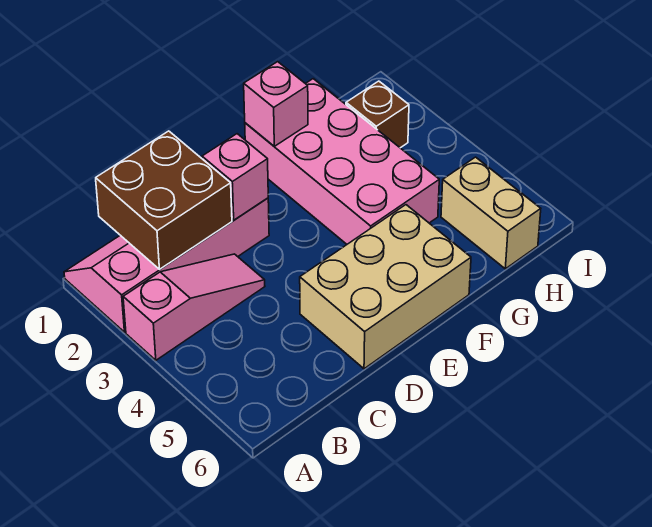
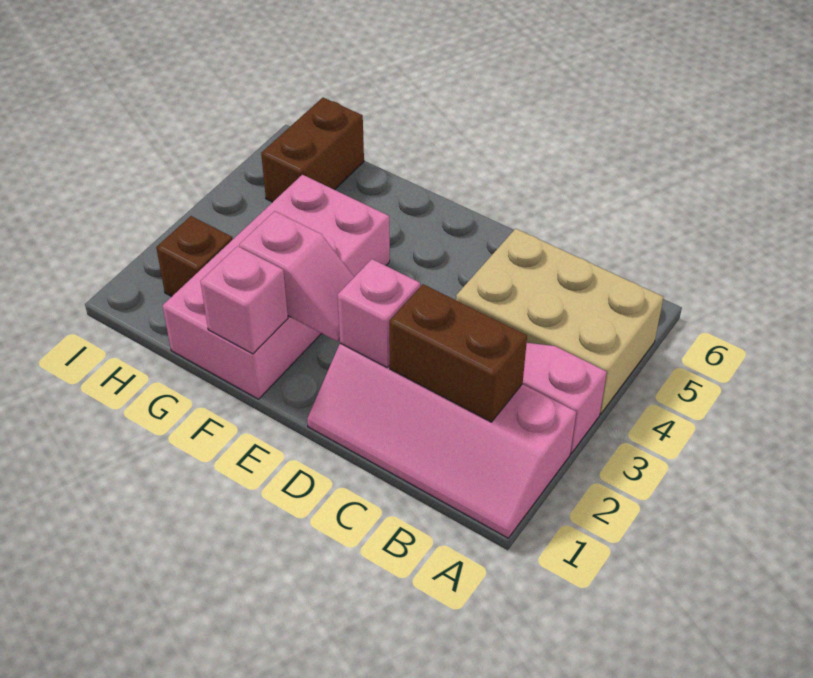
brown 2x2 brick [96,131,232,269] -> brown 1x2 brick [389,284,527,422]
tan 2x3 brick [300,205,471,369] -> tan 2x3 brick moved to [456,229,663,414]
none -> pink 1x2 slope [239,211,354,342]
tan 1x2 brick [441,157,541,269] -> brown 1x2 brick [261,98,364,202]

